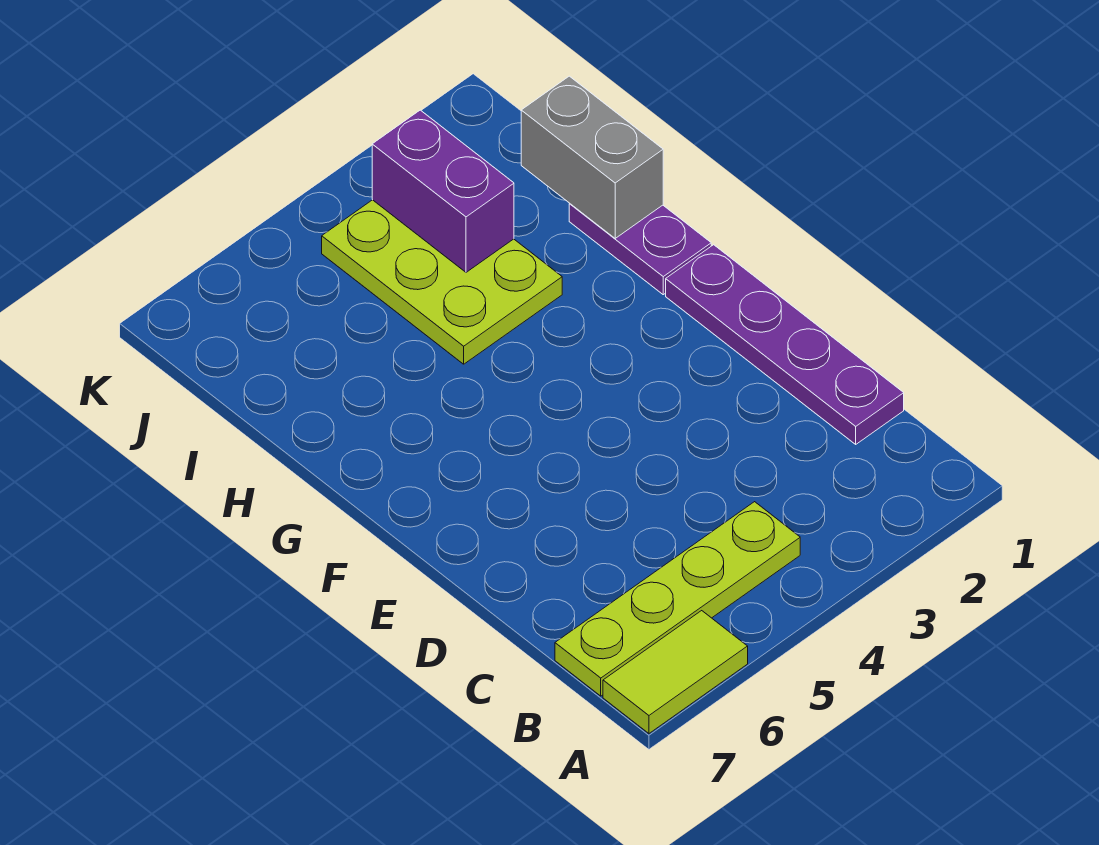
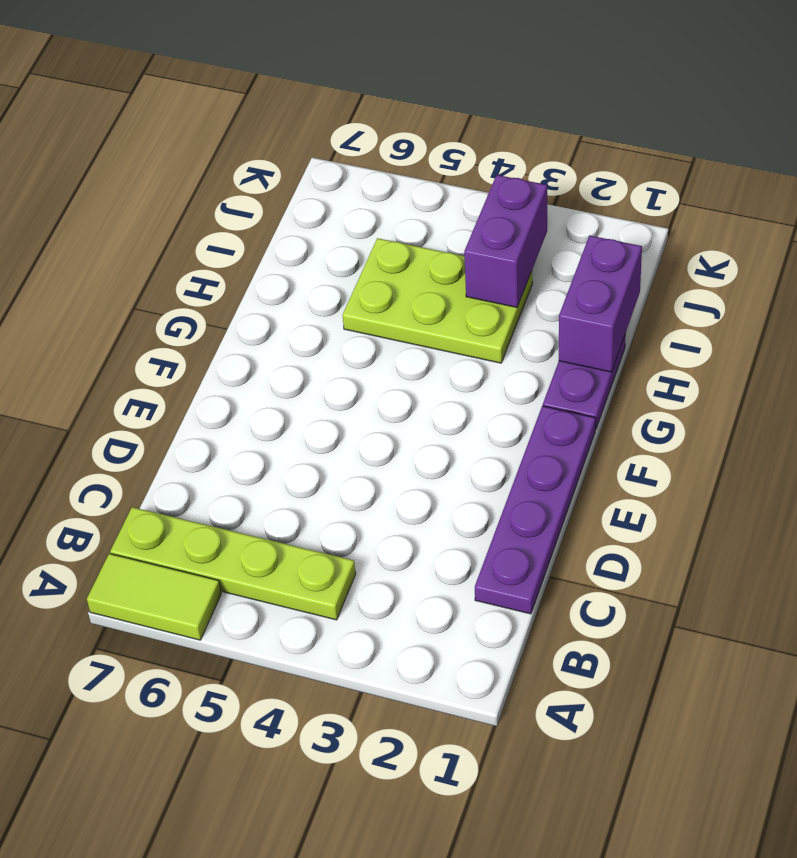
grey 1x2 brick [521,76,663,238] -> purple 1x2 brick [559,236,642,372]
lime 2x3 plate [322,200,562,364] -> lime 2x3 plate turned to [342,238,532,363]

